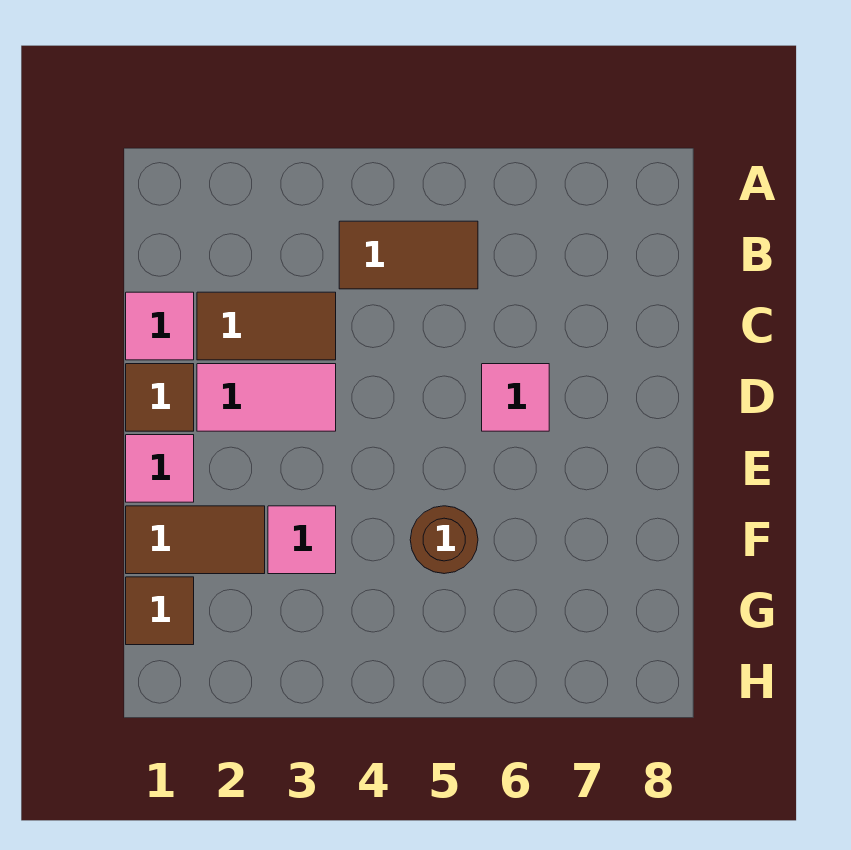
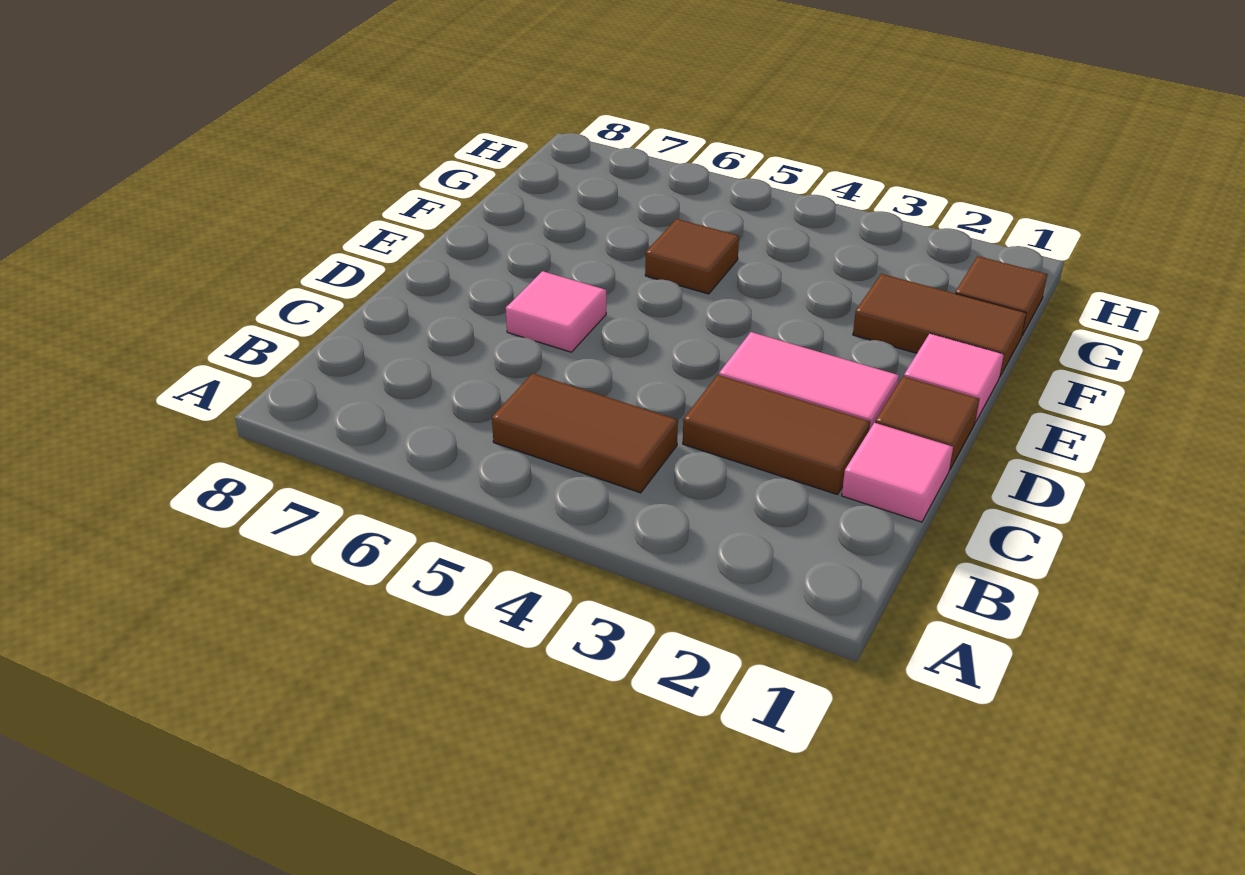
pink 1x1 tile [268,506,336,574] -> none
brown 1x1 round brick [410,506,478,574] -> brown 1x1 tile [645,219,739,294]

